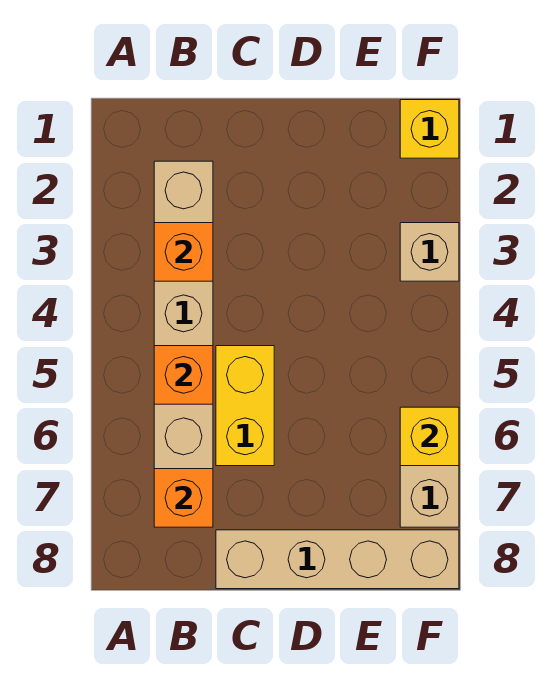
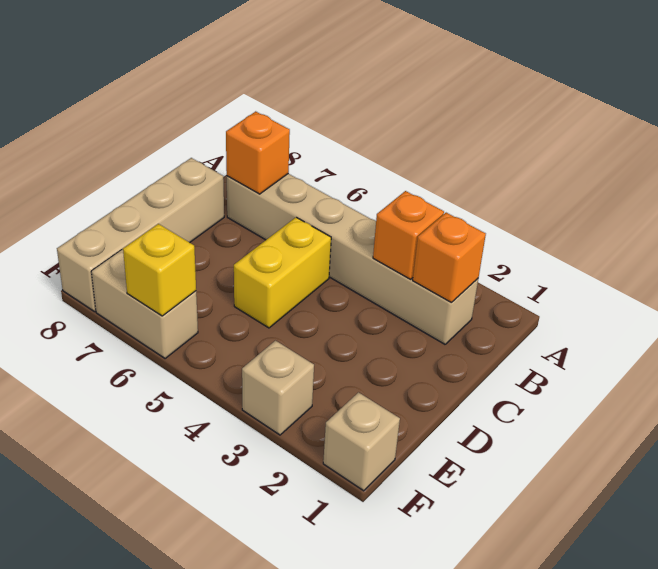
orange 1x1 brick [154,346,213,404] -> orange 1x1 brick moved to [413,213,486,303]
yellow 1x2 brick [216,346,274,466] -> yellow 1x2 brick turned to [234,217,331,328]
yellow 1x1 brick [400,100,459,158] -> tan 1x1 brick [323,392,400,491]

